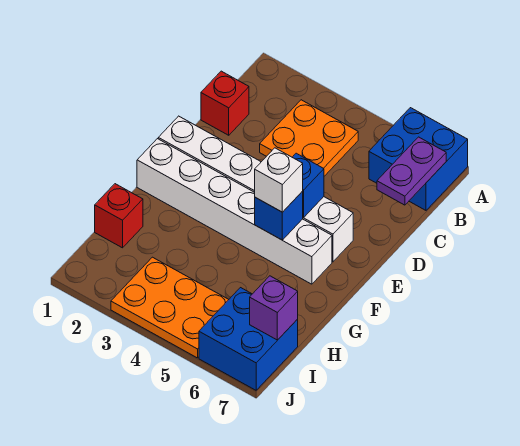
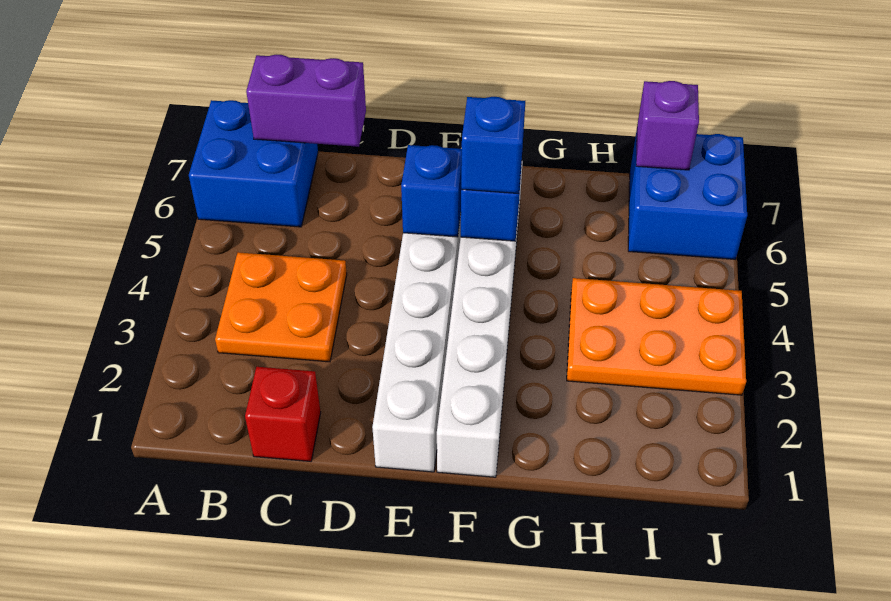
purple 1x2 plate [377,137,446,205] -> purple 1x2 brick [246,55,366,147]
white 1x1 brick [255,148,303,212] -> blue 1x1 brick [461,97,525,194]
red 1x1 brick [95,184,143,248] -> none
orange 2x3 plate [111,257,229,358] -> orange 2x3 plate turned to [567,278,746,395]

